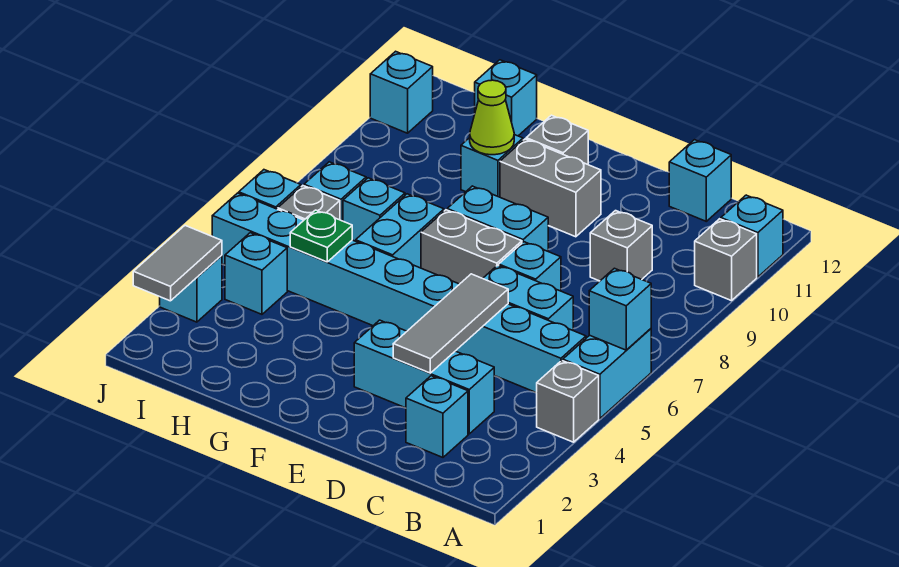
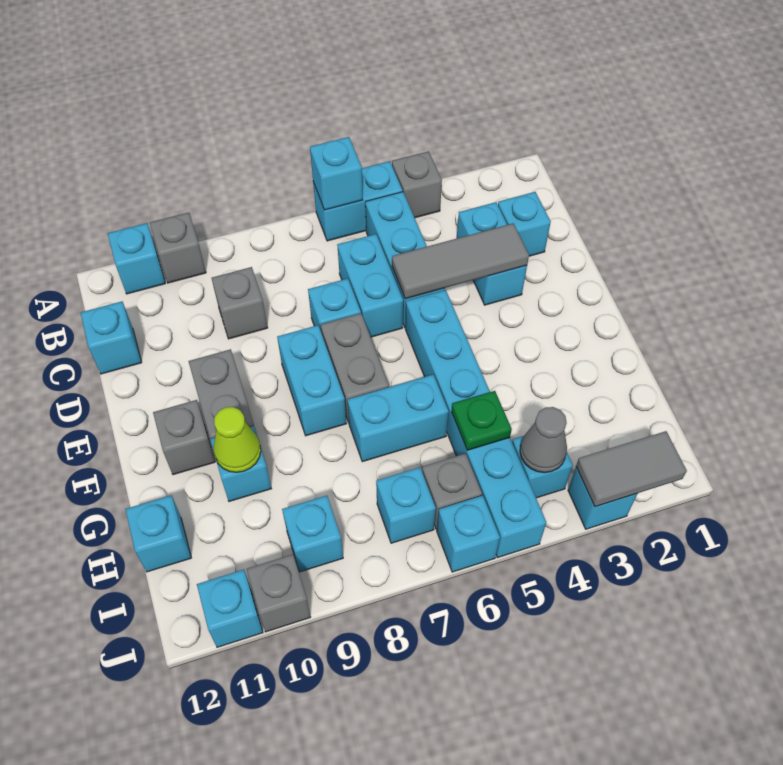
cyan 1x3 brick [354,320,494,434] -> cyan 1x2 brick [457,202,527,305]
cyan 1x1 brick [343,178,405,241] -> cyan 1x1 brick moved to [282,496,343,572]
none -> grey 1x1 cone [520,407,567,473]
none -> grey 1x1 brick [247,554,310,632]

